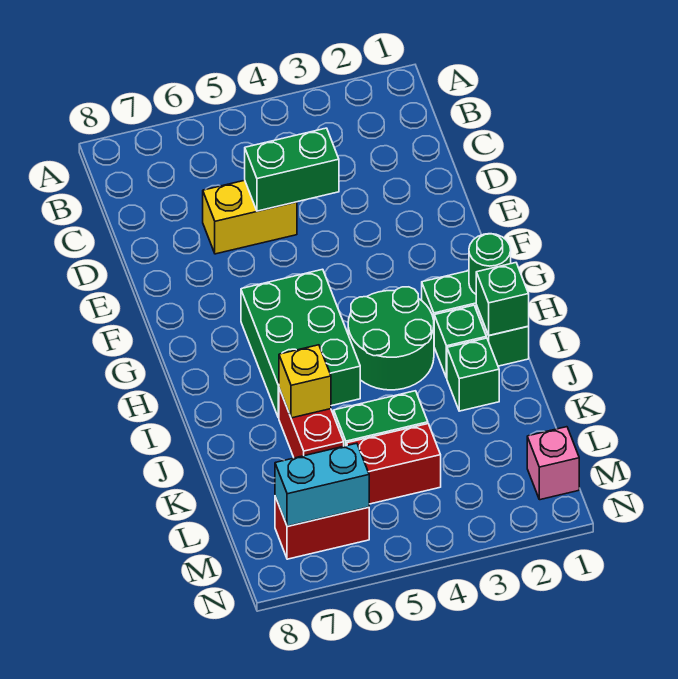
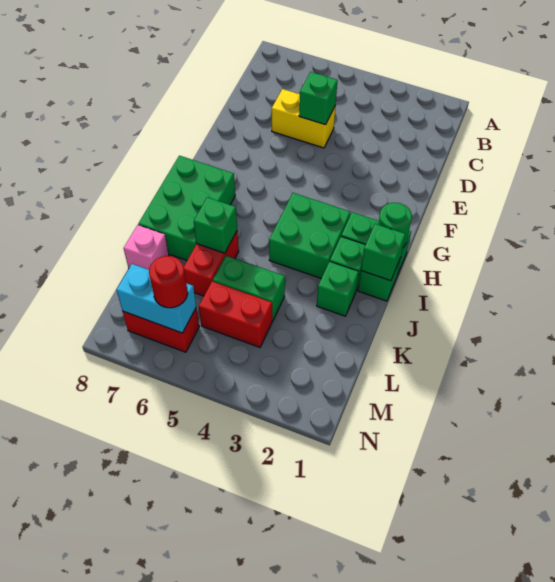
green 1x2 brick [245,128,339,211] -> green 1x1 brick [299,72,337,125]
green 2x3 brick [241,269,360,418] -> green 2x3 brick moved to [138,156,235,260]
green 2x2 round brick [348,287,434,390] -> green 2x2 brick [269,193,350,279]
yellow 1x1 brick [279,345,331,418] -> green 1x1 brick [194,197,237,253]
pink 1x1 brick [527,427,579,500] -> pink 1x1 brick moved to [124,225,169,270]
none -> red 1x1 round brick [149,256,188,308]

